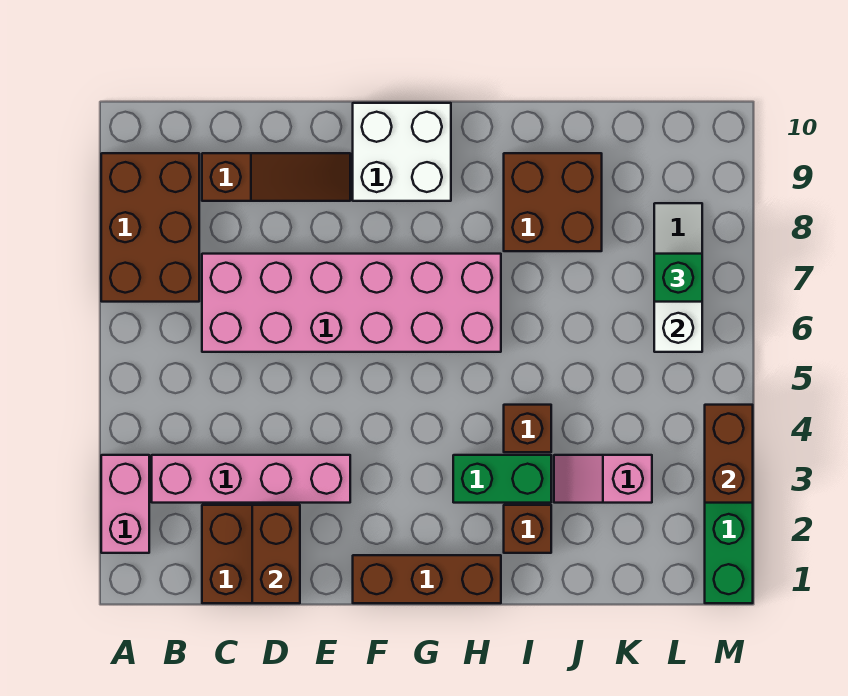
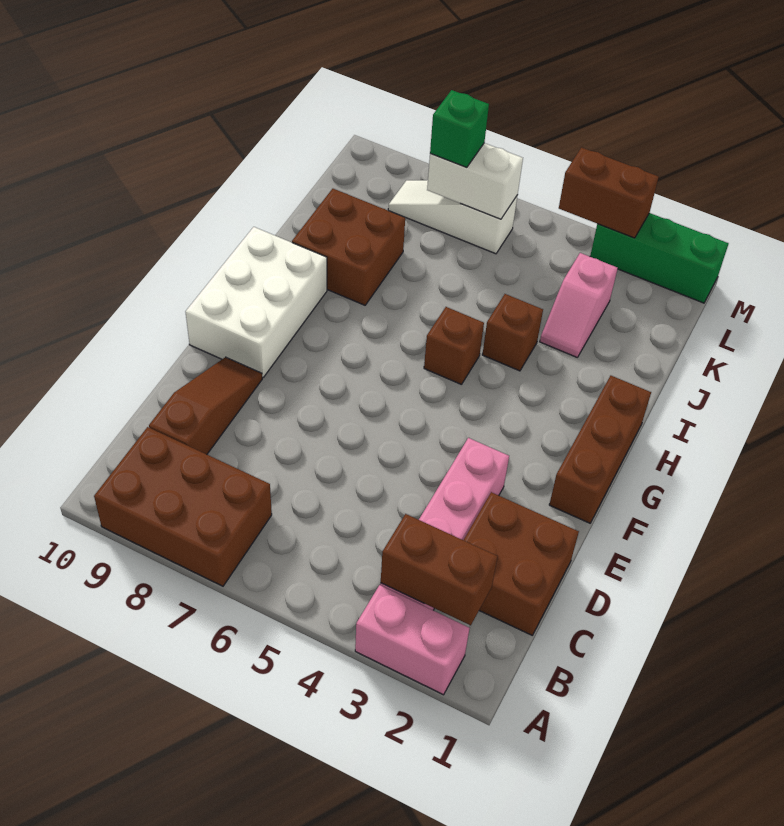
pink 2x6 brick [202,254,501,352] -> none
brown 1x2 brick [252,505,300,603] -> brown 1x2 brick moved to [381,514,498,625]
white 2x2 brick [353,103,451,201] -> white 2x3 brick [186,227,327,378]
green 1x2 brick [453,455,551,503] -> none
brown 1x1 brick [504,505,551,553] -> brown 1x1 brick moved to [424,307,484,385]

